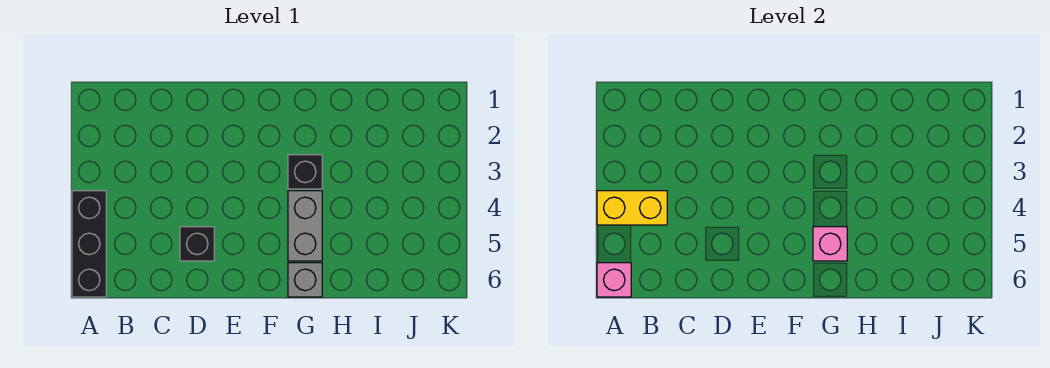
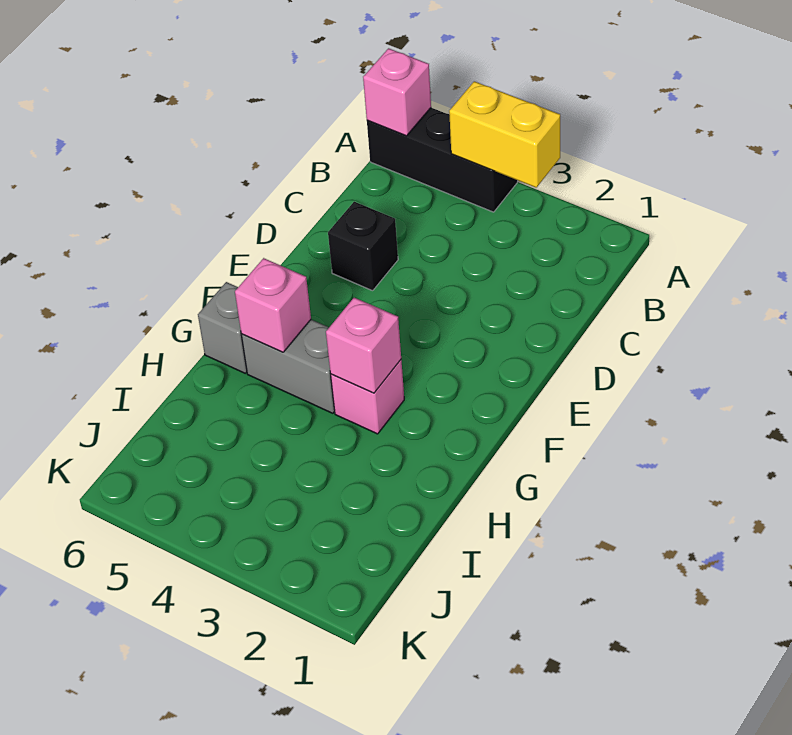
yellow 1x2 brick [597,191,667,225] -> yellow 1x2 brick turned to [449,81,560,187]
black 1x1 brick [288,155,322,189] -> pink 1x1 brick [331,360,404,434]
none -> pink 1x1 brick [326,298,401,393]

